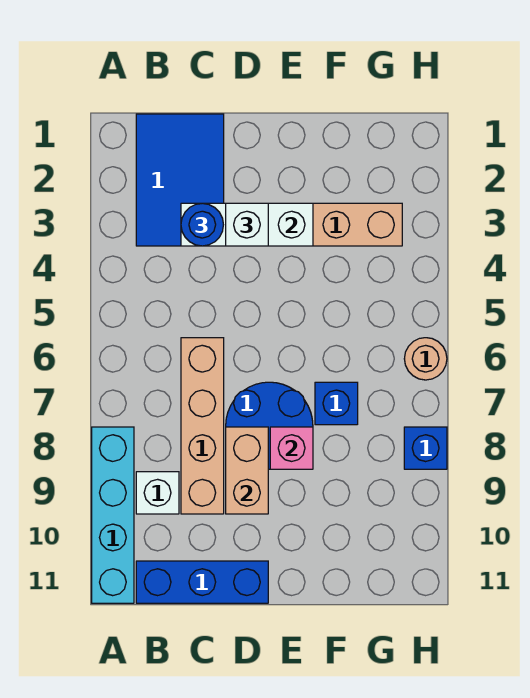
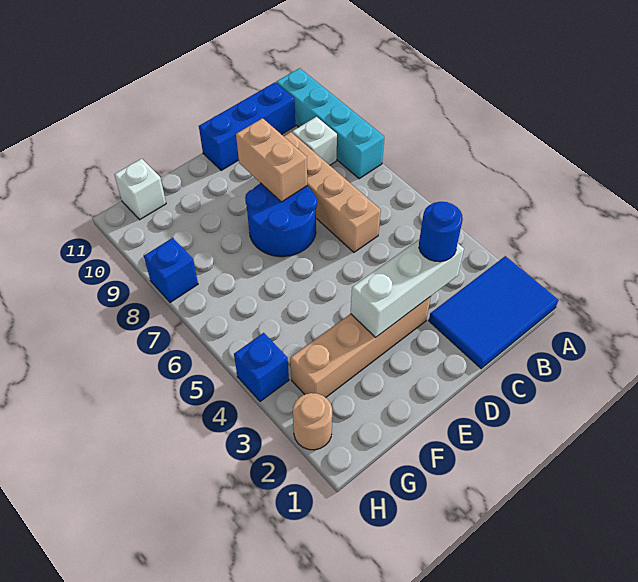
blue 2x3 tile [136,114,224,246] -> blue 2x3 tile turned to [429,256,558,369]
white 1x1 brick [226,203,268,246] -> white 1x1 brick moved to [114,159,166,220]
pink 1x1 brick [270,427,313,469] -> none
blue 1x1 brick [315,382,358,425] -> blue 1x1 brick moved to [234,333,289,401]
tan 1x1 round brick [404,338,447,380] -> tan 1x1 round brick moved to [293,393,332,450]

